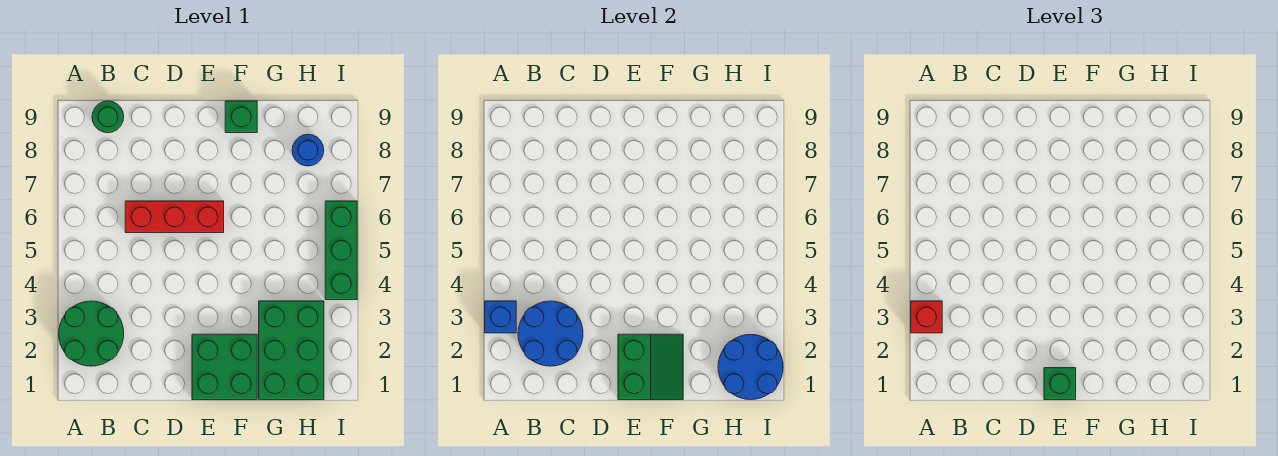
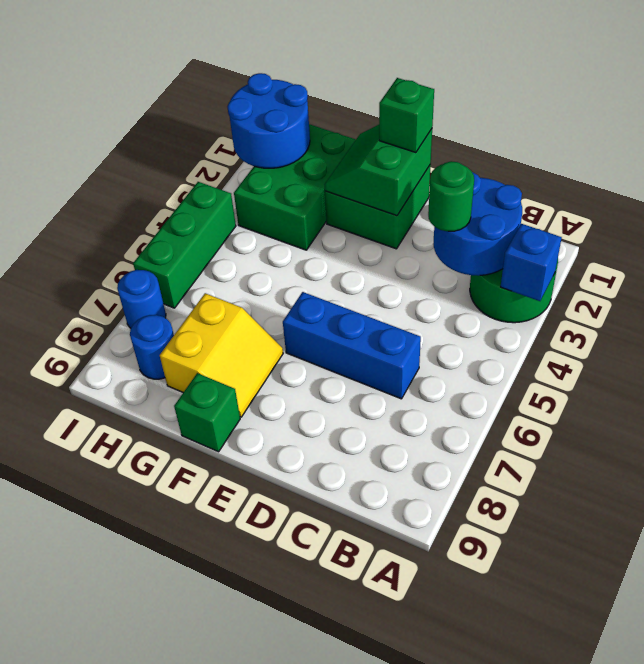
red 1x1 brick [911,301,942,333] -> none
green 1x1 round brick [92,101,124,133] -> green 1x1 round brick moved to [428,161,474,231]
red 1x3 brick [125,201,224,233] -> blue 1x3 brick [283,292,421,399]
none -> yellow 2x2 slope [160,293,283,417]
none -> blue 1x1 round brick [117,270,166,328]

